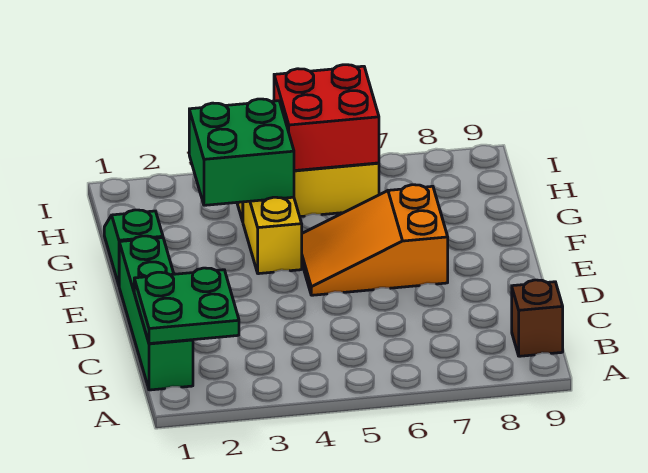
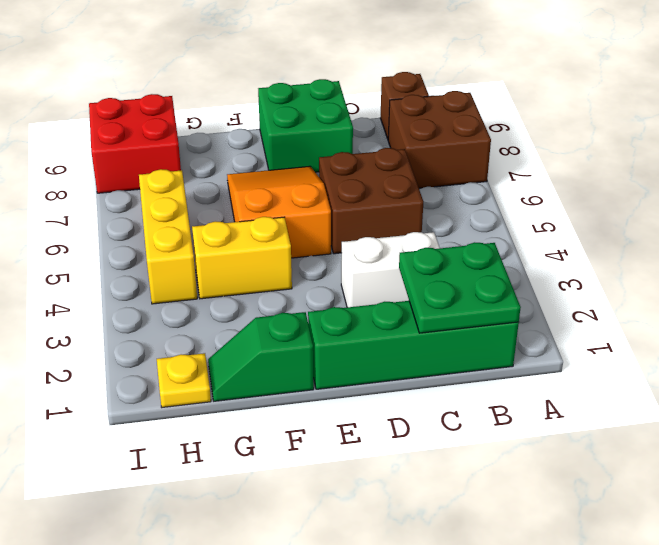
none -> brown 2x2 brick [388,91,491,188]
none -> white 1x2 brick [341,232,440,307]
none -> brown 2x2 brick [319,148,423,254]
orange 2x3 slope [302,185,448,295] -> orange 2x3 slope turned to [227,166,331,258]
green 2x2 brick [189,99,294,205] -> green 2x2 brick moved to [258,79,353,172]
none -> yellow 1x1 plate [157,353,211,407]
red 2x2 brick [274,65,379,171] -> red 2x2 brick moved to [89,94,181,193]

